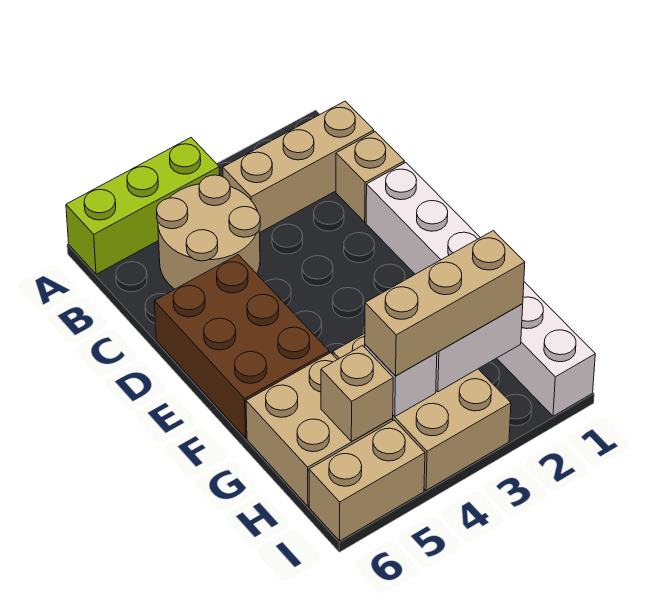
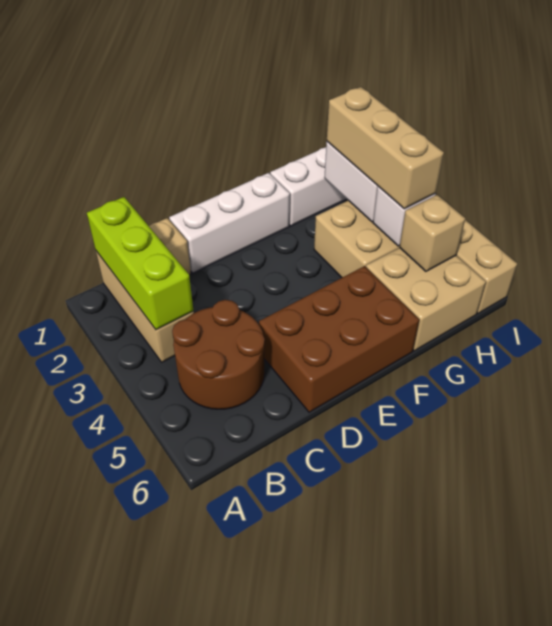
lime 1x3 brick [66,138,220,274] -> lime 1x3 brick moved to [87,197,193,330]
tan 2x2 round brick [157,175,260,289] -> brown 2x2 round brick [172,300,265,409]

